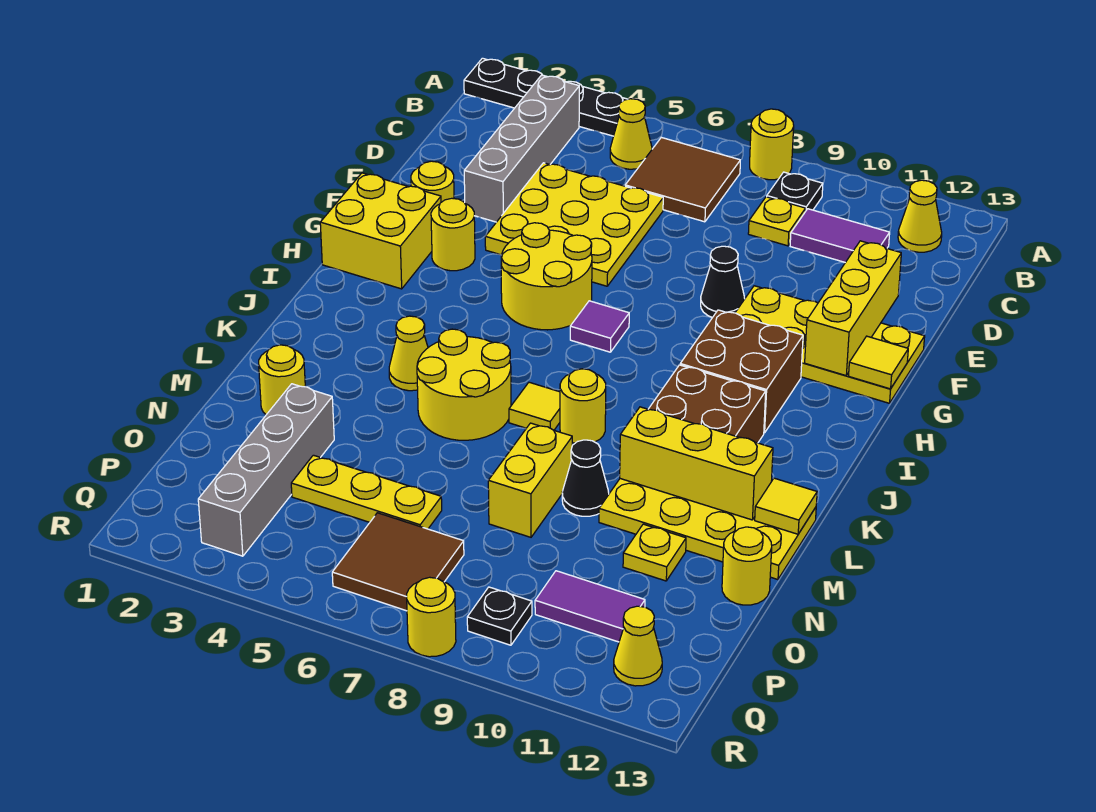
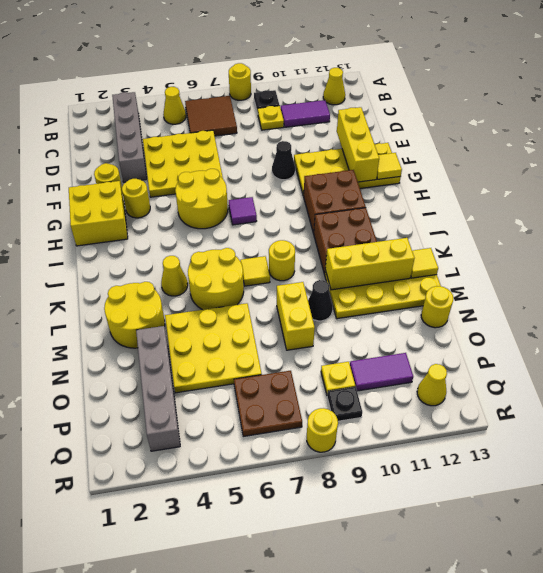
black 1x4 plate [464,58,627,136] -> none
yellow 1x1 round brick [259,345,305,415] -> yellow 2x2 round brick [104,282,165,348]
yellow 1x1 plate [623,524,686,581] -> yellow 1x1 plate moved to [321,362,355,394]
yellow 1x3 plate [291,455,442,529] -> yellow 3x3 plate [165,303,262,393]
brown 2x2 tile [332,513,464,611] -> brown 2x2 plate [234,371,302,436]

